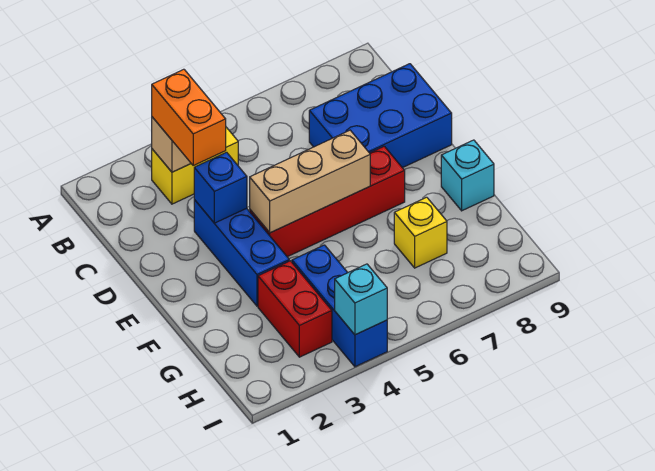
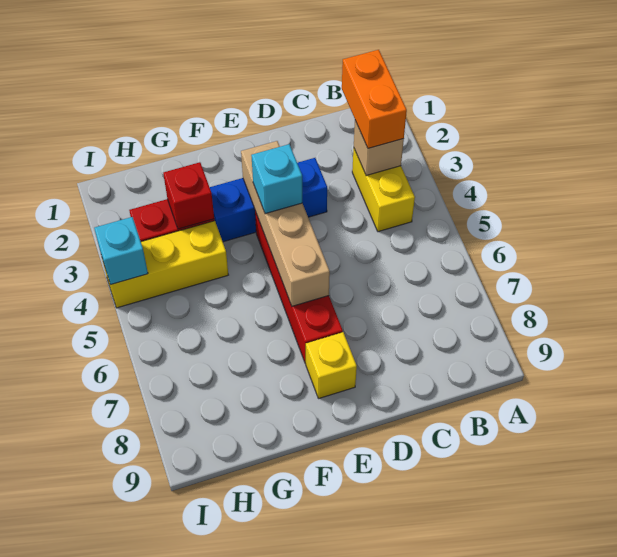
orange 1x2 brick [152,69,226,165] -> orange 1x2 brick turned to [342,50,407,148]
blue 2x3 brick [309,64,452,168] -> none
blue 1x1 brick [194,152,247,223] -> none
tan 1x3 brick [250,130,370,233] -> tan 1x4 brick [241,141,330,306]
cyan 1x1 brick [441,140,494,211] -> cyan 1x1 brick moved to [251,144,302,214]
none -> red 1x1 brick [163,162,214,229]
blue 1x3 brick [292,245,387,367] -> yellow 1x3 brick [102,221,228,308]
yellow 1x1 brick [394,197,447,268] -> yellow 1x1 brick moved to [306,332,357,399]

